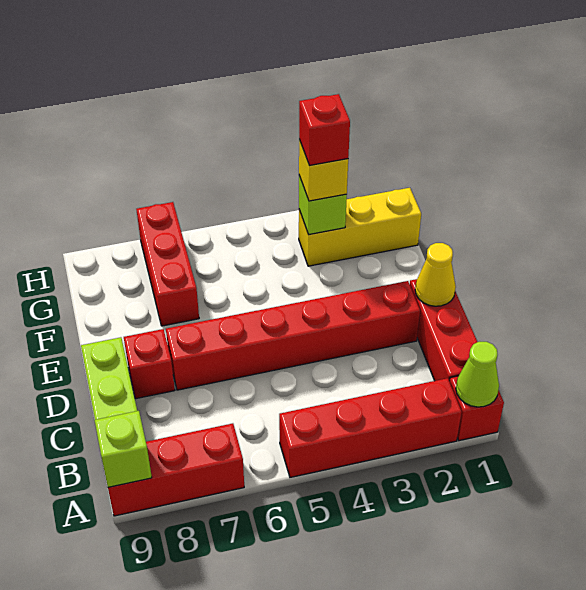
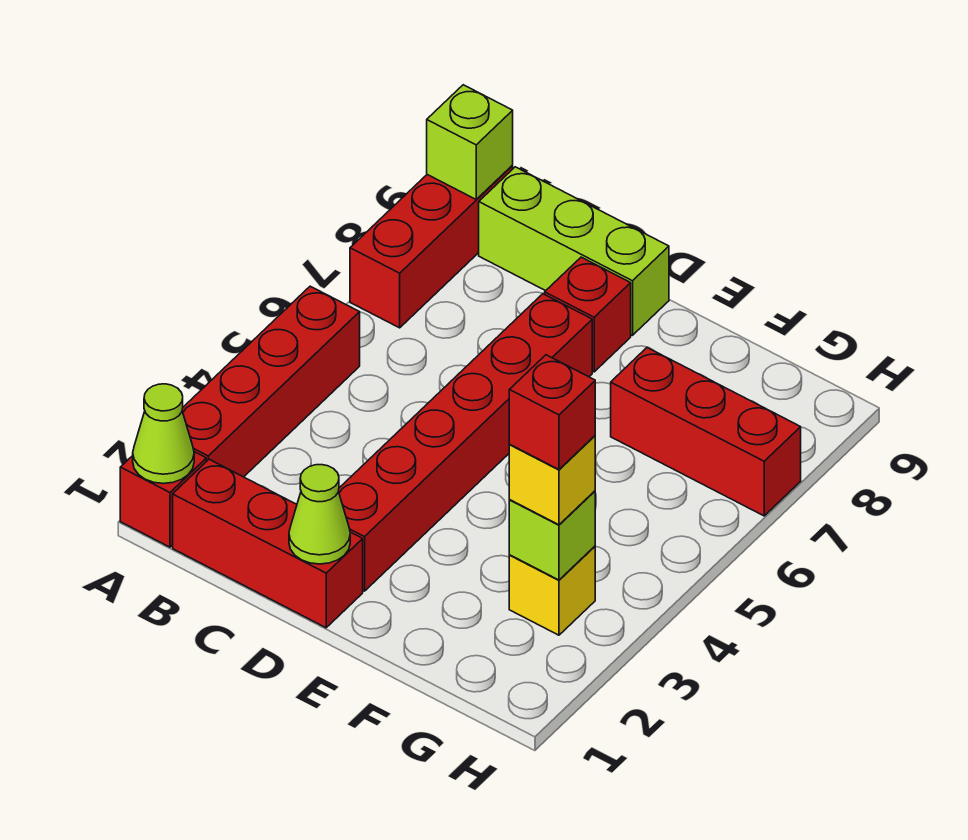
yellow 1x1 cone [415,243,456,306] -> lime 1x1 cone [289,465,350,564]
yellow 1x3 brick [299,188,421,266] -> yellow 1x1 brick [509,546,595,635]

